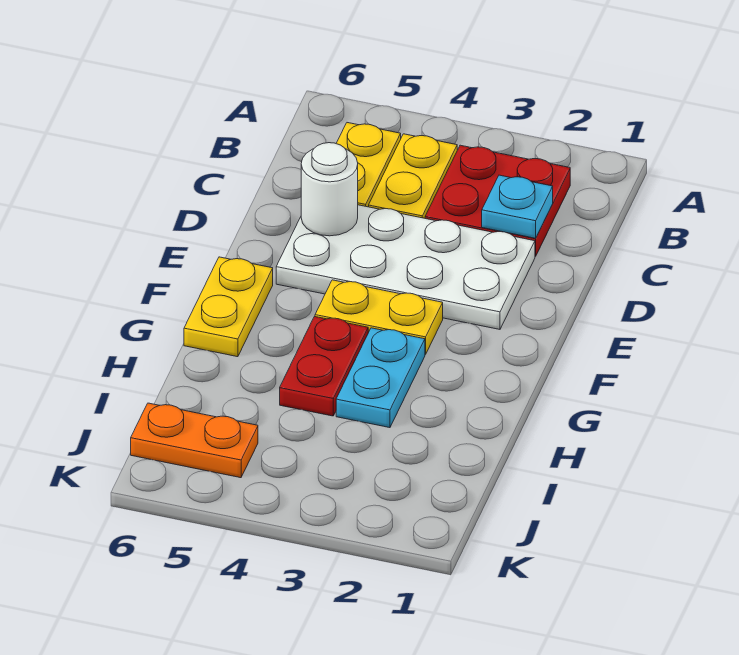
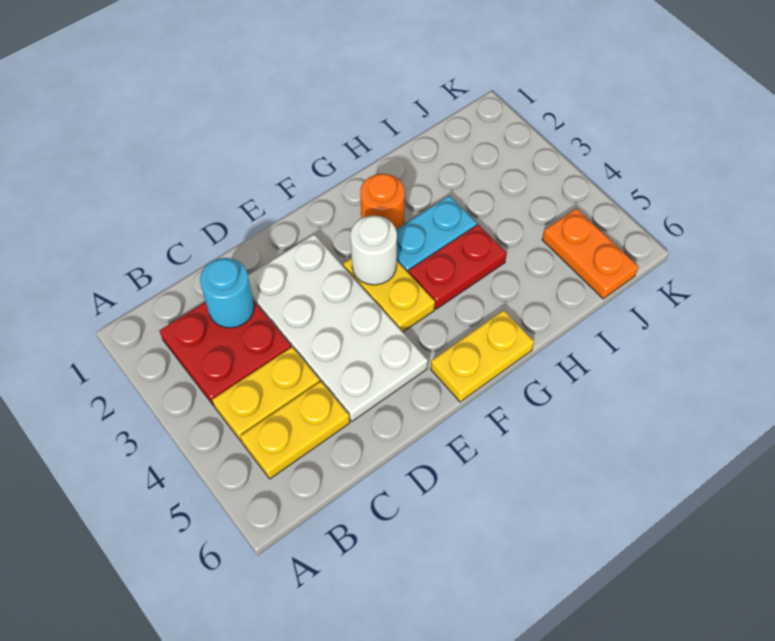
cyan 1x1 plate [482,175,553,238] -> cyan 1x1 round brick [200,258,254,328]
white 1x1 round brick [301,143,358,236] -> white 1x1 round brick moved to [350,215,397,285]
none -> orange 1x1 round brick [360,174,405,229]

